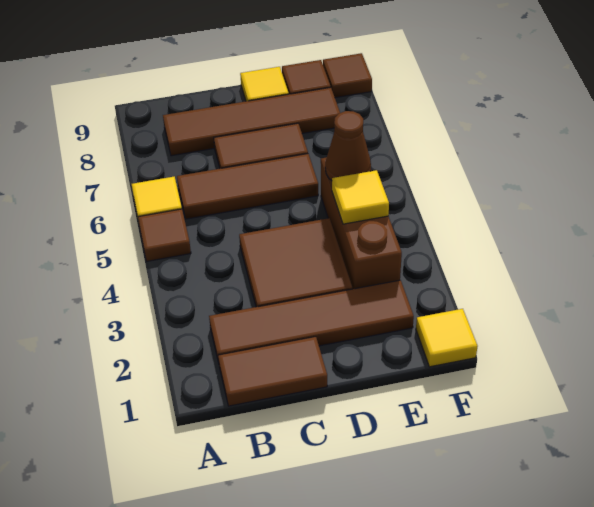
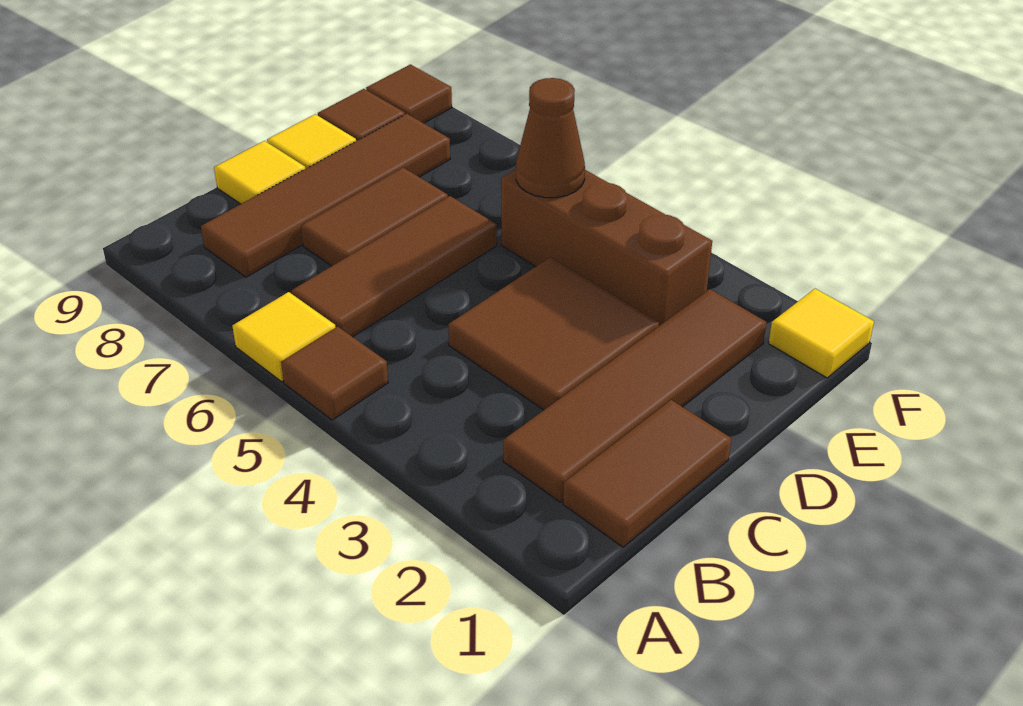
yellow 1x1 tile [332,170,389,224] -> yellow 1x1 tile moved to [214,141,305,204]

